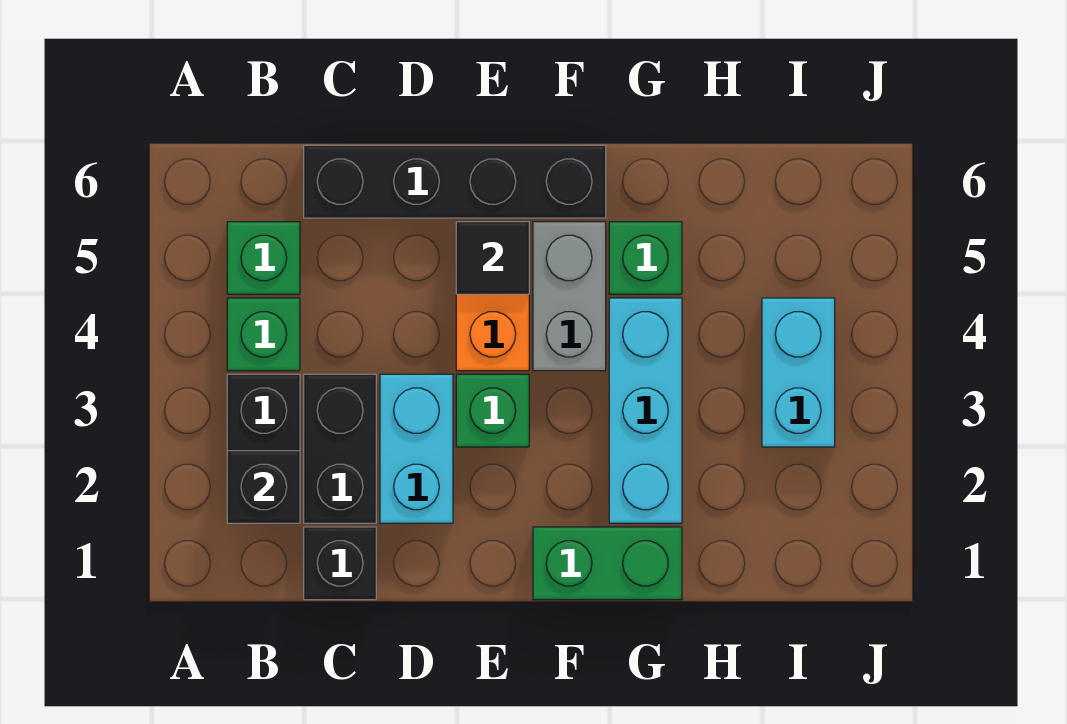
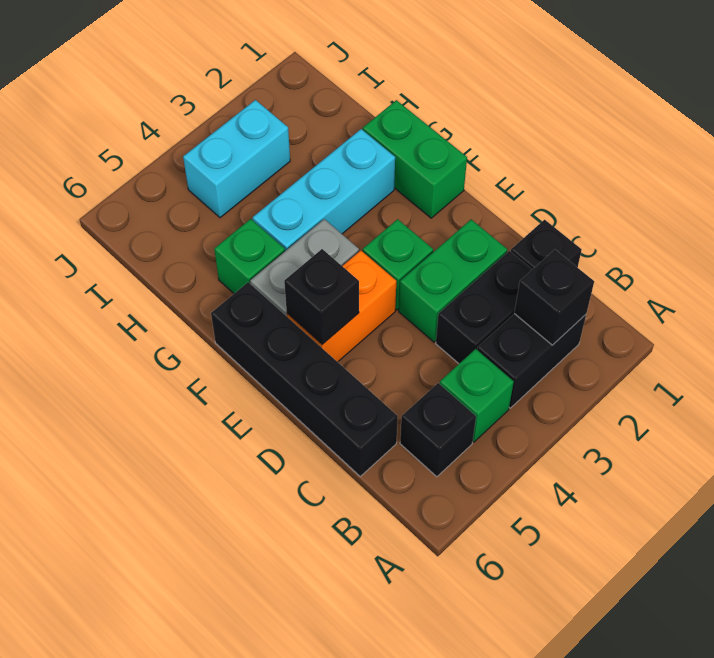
green 1x1 brick [227,222,300,294] -> black 1x1 brick [400,383,476,477]
cyan 1x2 brick [380,374,453,523] -> green 1x2 brick [399,220,507,342]
black 1x1 tile [456,222,529,294] -> black 1x1 brick [284,249,359,345]

